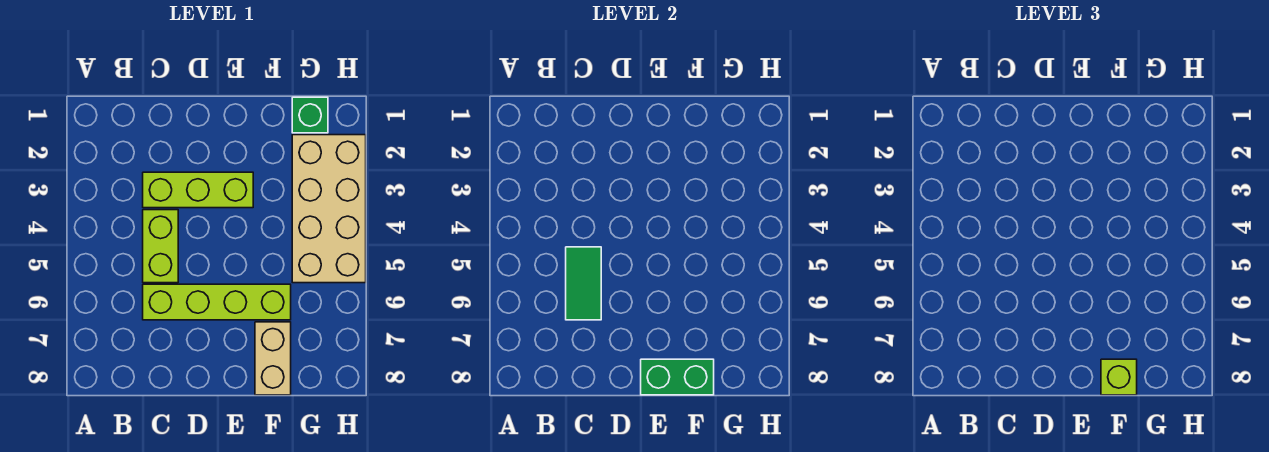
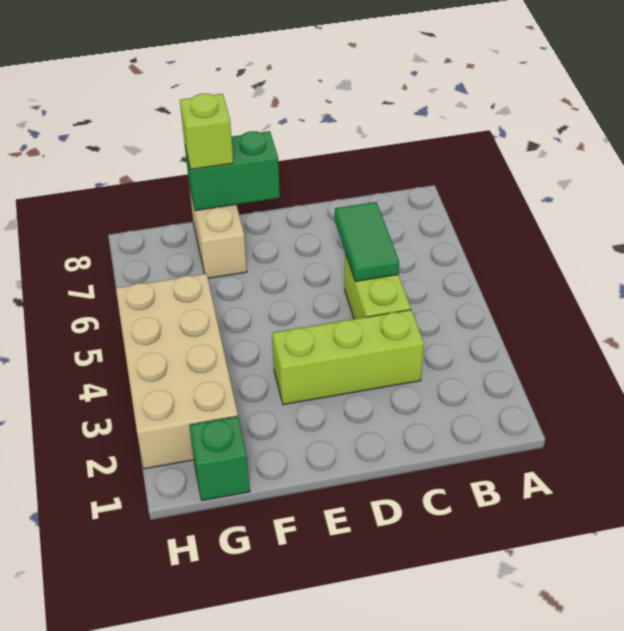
lime 1x4 brick [143,284,291,320] -> none

